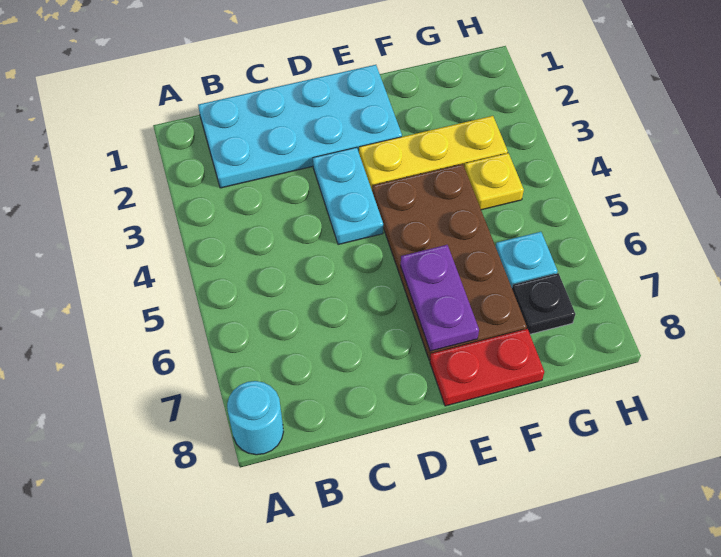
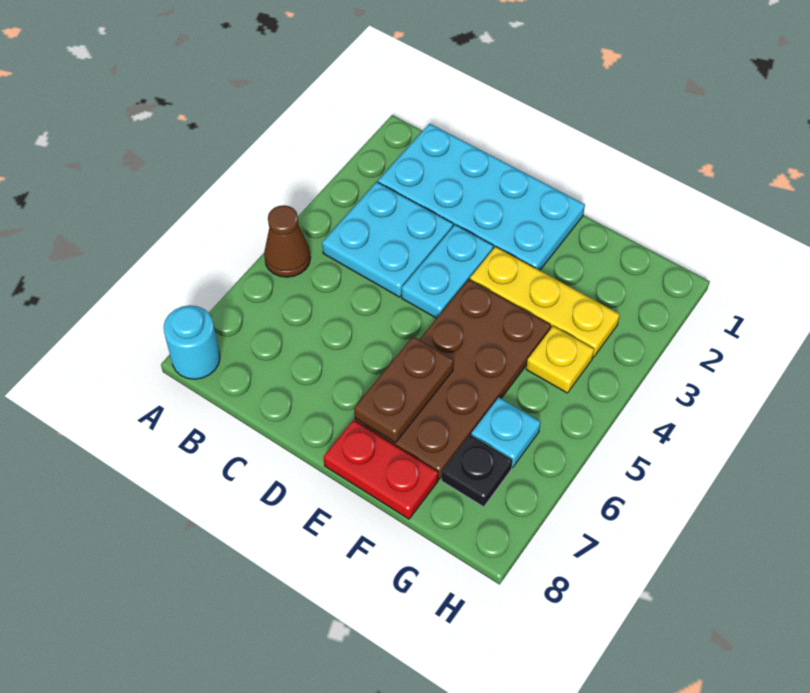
none -> brown 1x1 cone [264,205,311,277]
none -> cyan 2x2 plate [322,182,453,297]
purple 1x2 plate [401,245,479,351] -> brown 1x2 plate [354,336,454,443]

